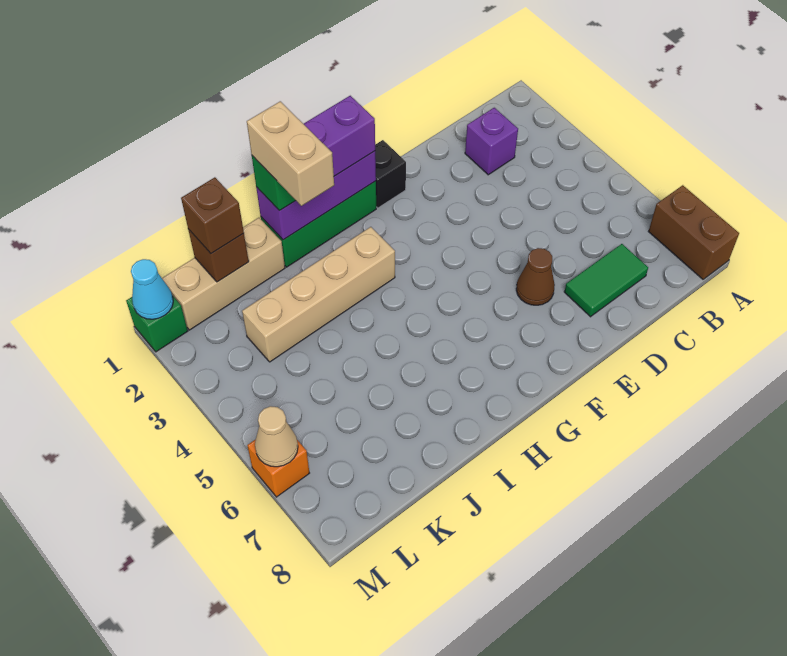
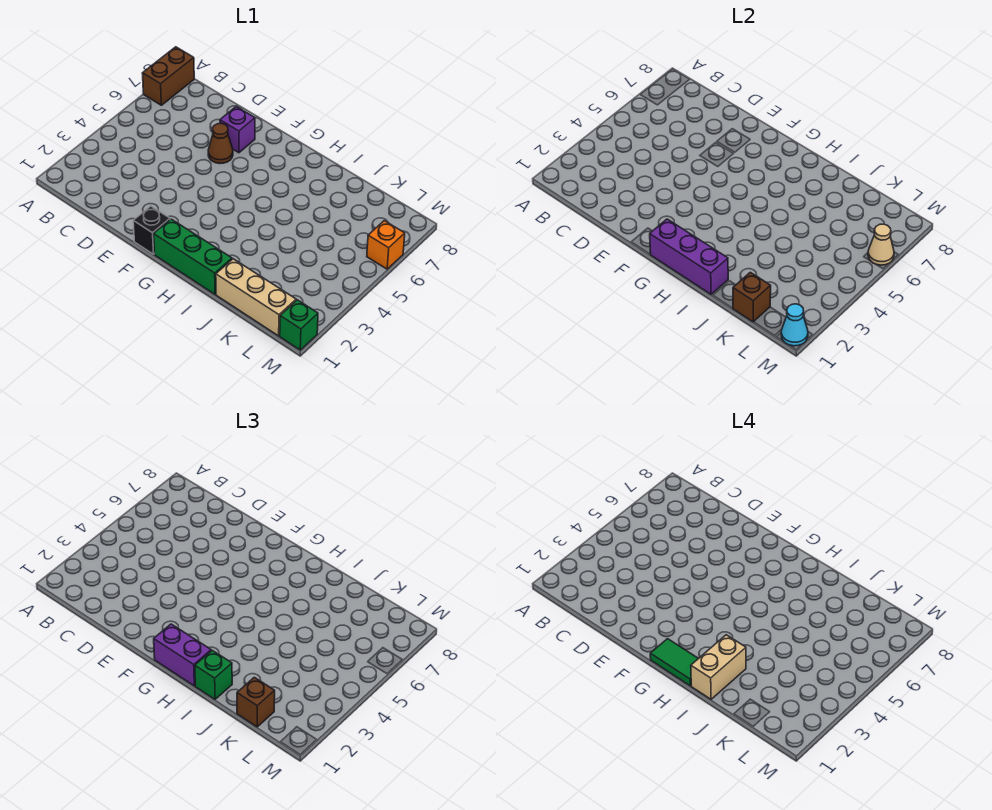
purple 1x1 brick [465,108,518,175] -> purple 1x1 brick moved to [220,107,255,153]
green 1x2 tile [564,244,648,317] -> green 1x2 tile moved to [650,639,699,686]
tan 1x4 brick [242,227,395,362] -> none

